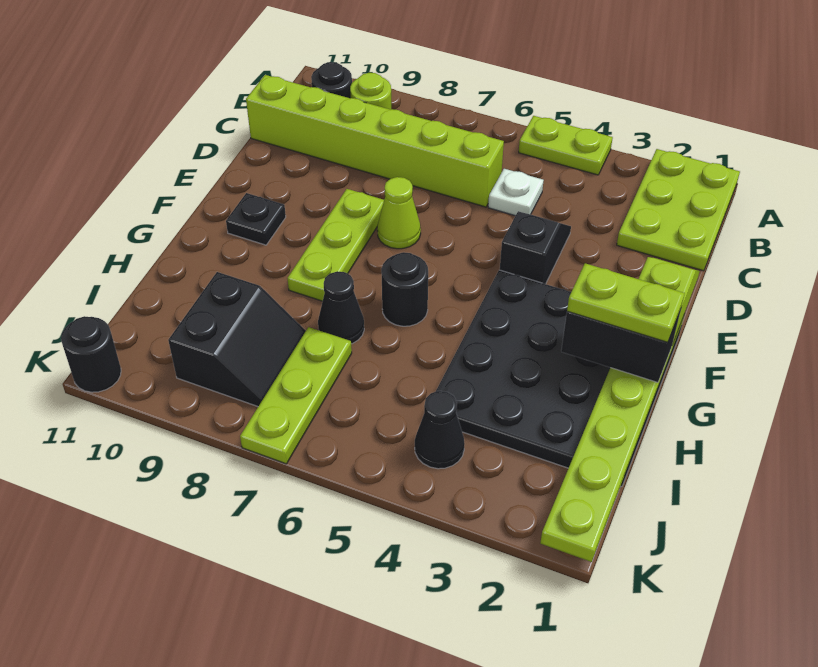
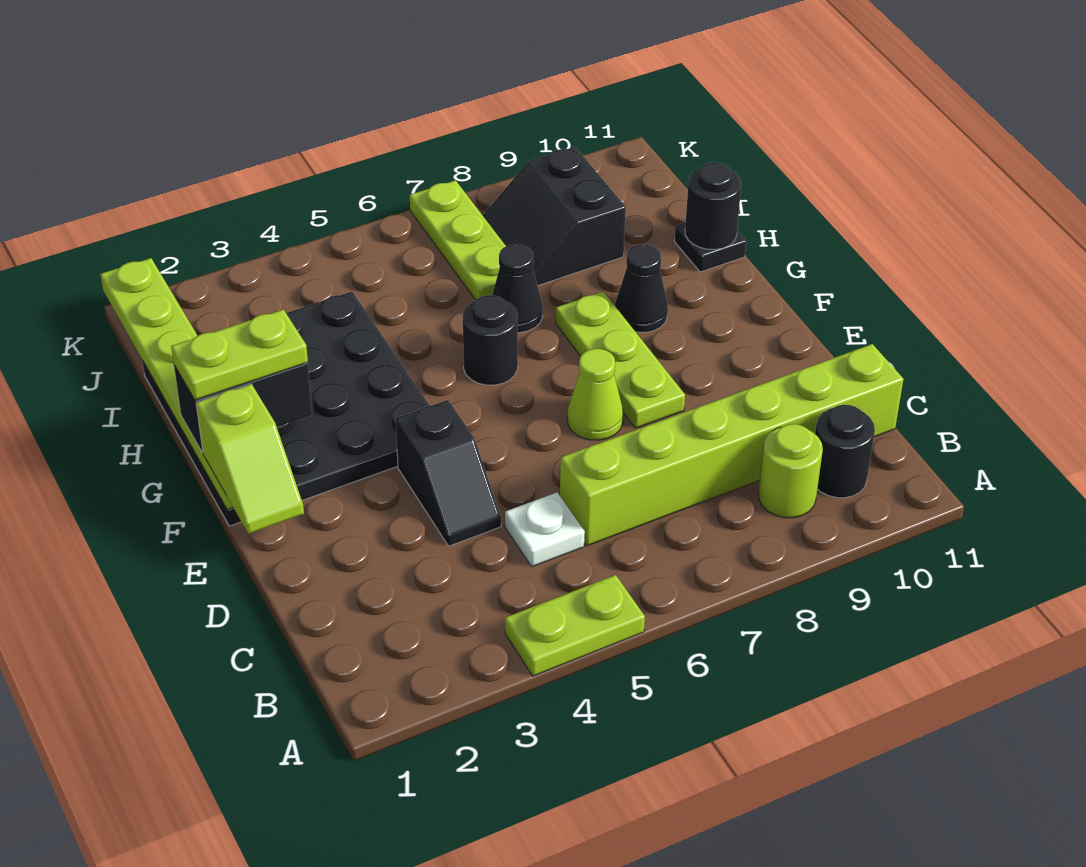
lime 2x3 plate [617,149,740,271] -> none
black 1x1 plate [226,193,286,245] -> black 1x1 plate moved to [674,222,746,272]
black 1x1 cone [415,391,465,469] -> black 1x1 cone moved to [615,244,668,332]
black 1x1 round brick [61,316,121,392] -> black 1x1 round brick moved to [685,162,741,249]

